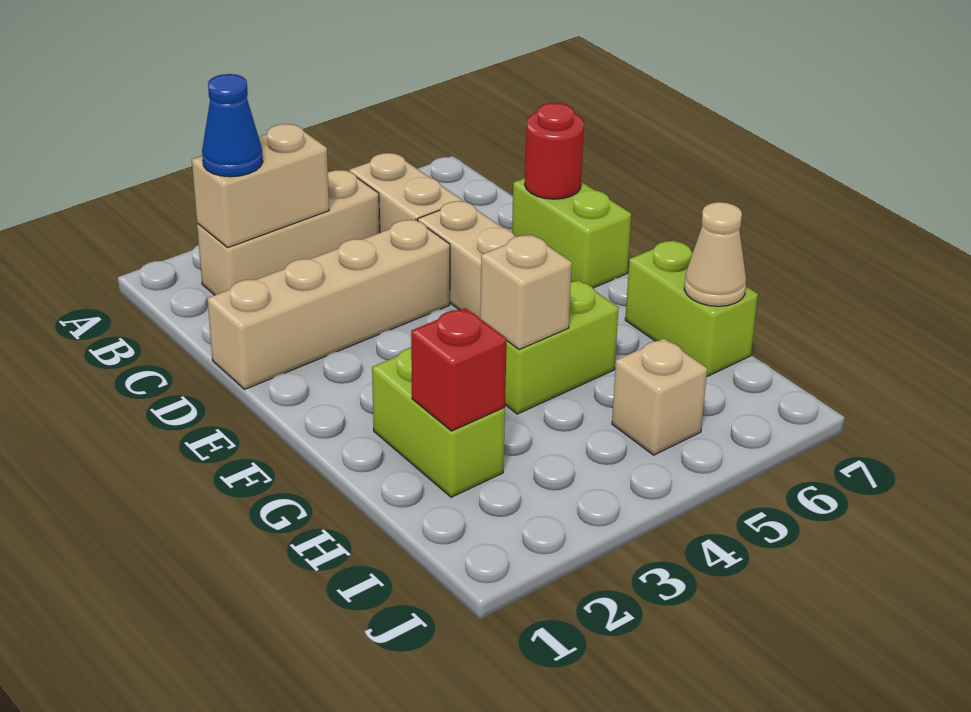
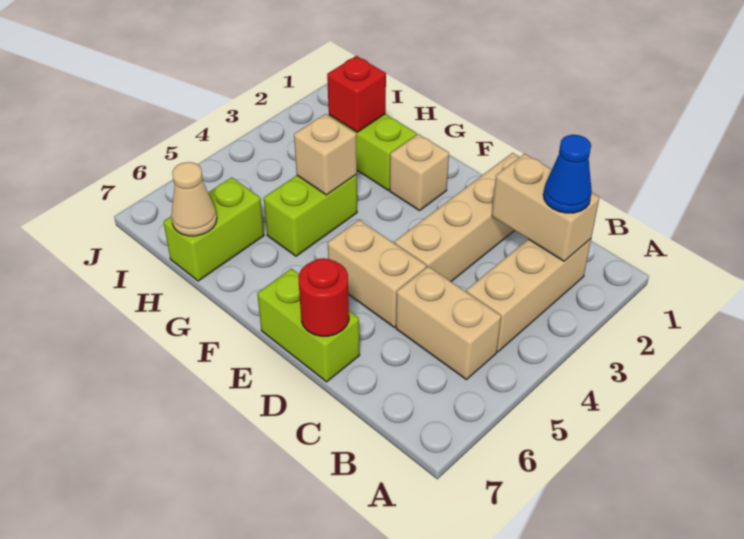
tan 1x2 brick [192,124,329,248] -> tan 1x2 brick turned to [492,154,600,261]
lime 1x2 brick [625,240,758,376] -> lime 1x2 brick turned to [164,177,264,281]
tan 1x1 brick [612,339,707,455] -> tan 1x1 brick moved to [390,134,449,211]

